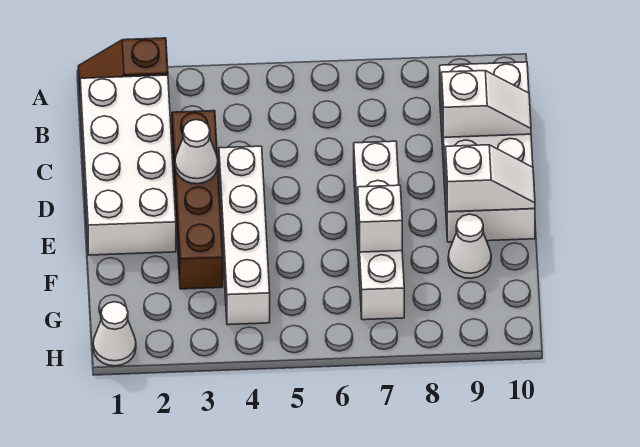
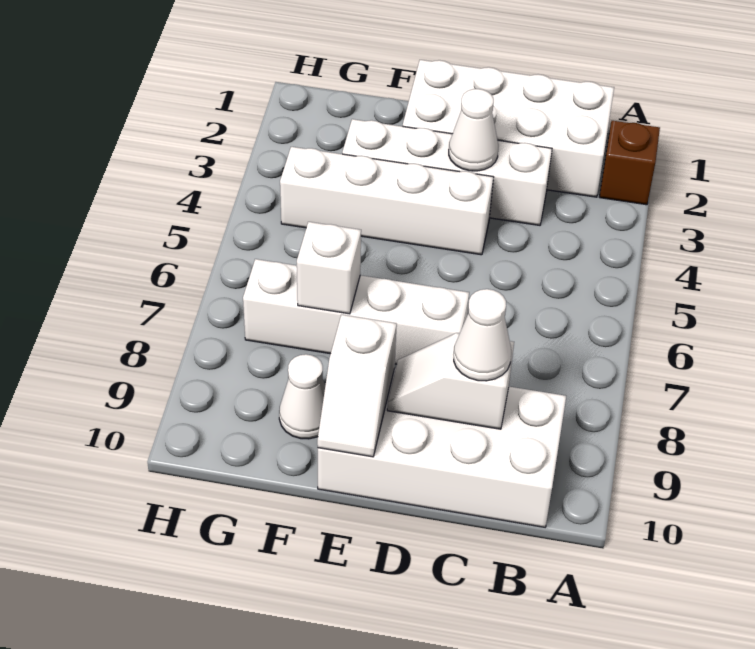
brown 1x4 brick [172,111,223,289] -> white 1x4 brick [342,119,552,225]
white 1x2 slope [442,71,531,137] -> white 1x2 slope turned to [387,333,514,429]
white 1x1 cone [93,302,136,366] -> white 1x1 cone moved to [454,289,511,381]

